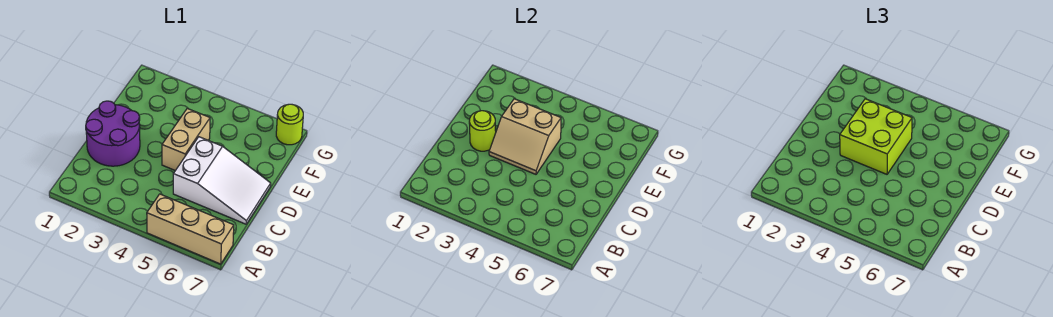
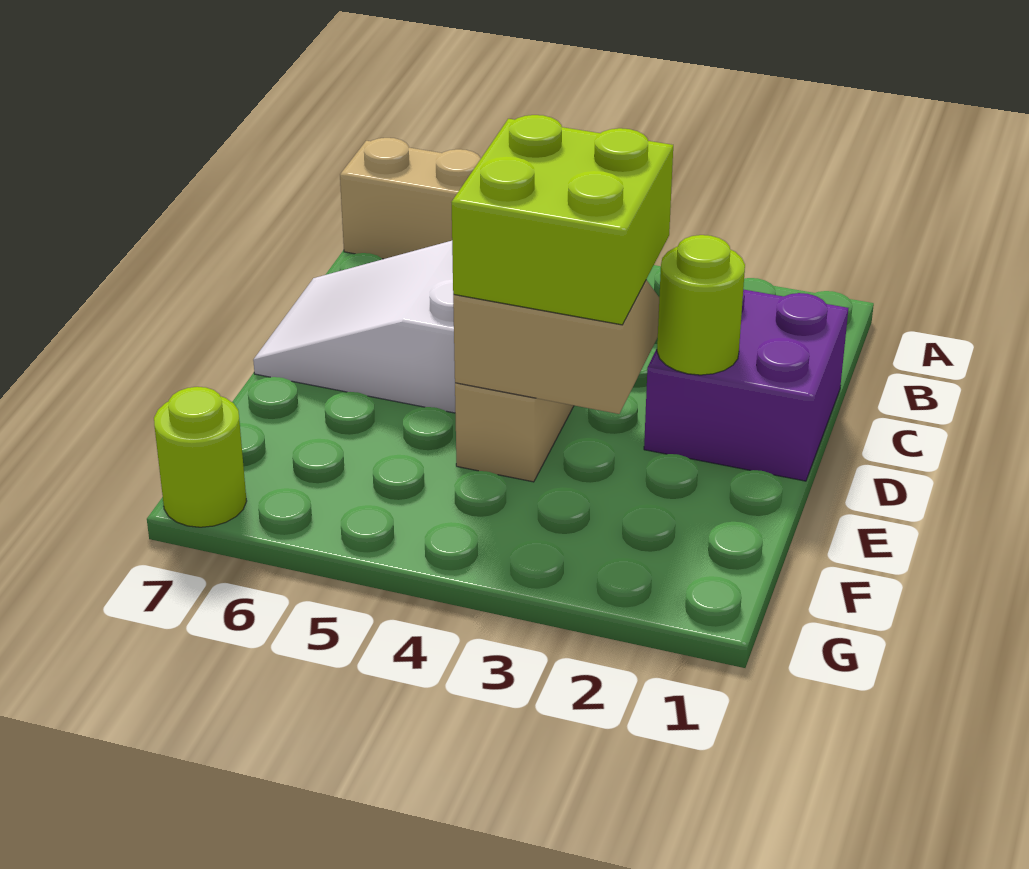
purple 2x2 round brick [86,101,140,166] -> purple 2x2 brick [644,289,848,481]

